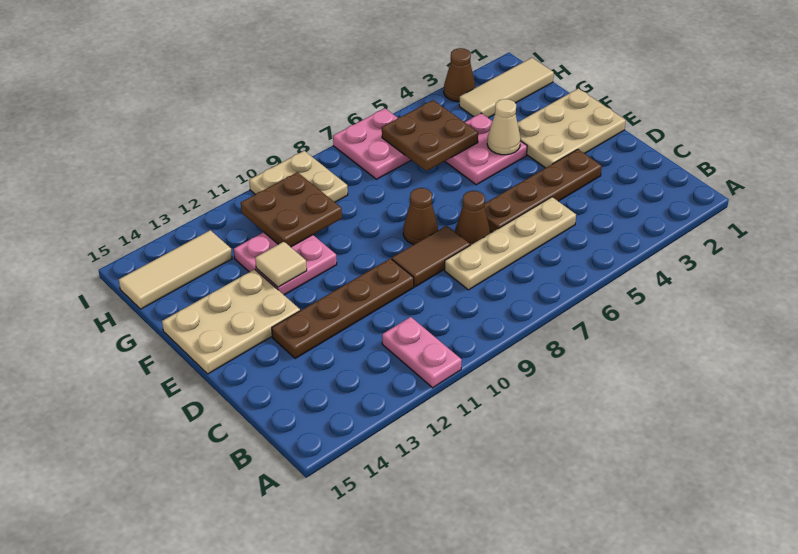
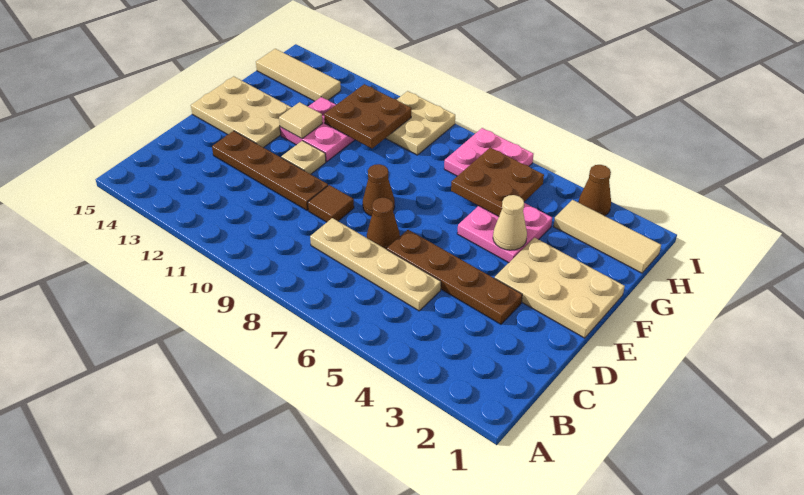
pink 1x2 plate [382,317,462,388] -> none
brown 1x2 tile [392,226,470,287] -> brown 1x1 tile [308,185,354,222]
none -> tan 1x1 plate [281,141,326,174]

